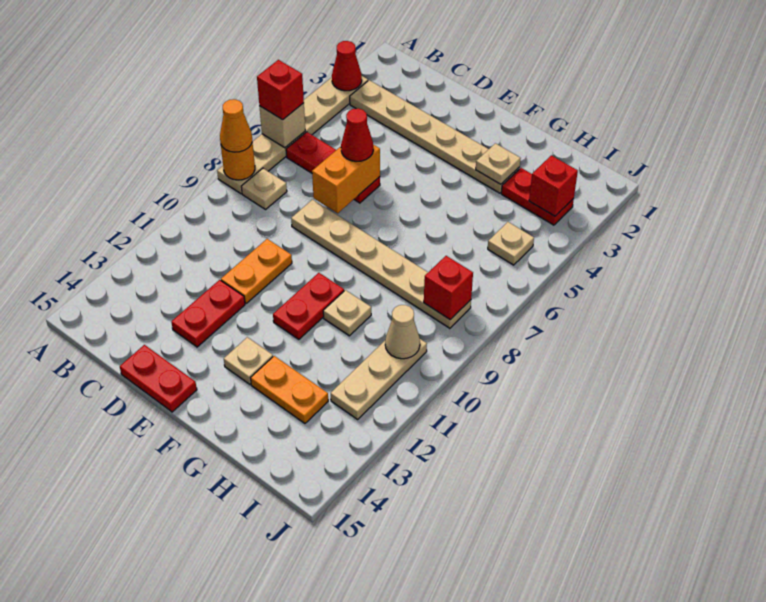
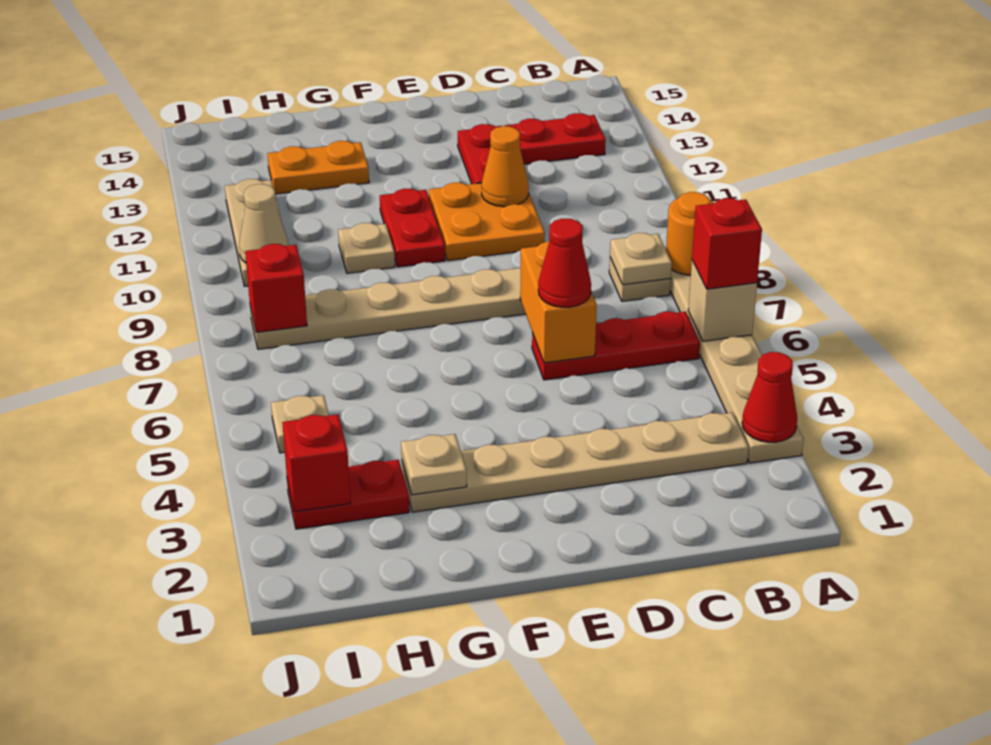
orange 1x1 cone [220,99,253,152] -> orange 1x1 cone moved to [481,126,529,207]
orange 1x2 plate [221,239,292,303] -> orange 2x2 plate [429,183,545,261]
red 1x2 plate [120,345,197,412] -> red 1x2 plate moved to [505,113,606,164]
tan 1x1 plate [224,337,273,385] -> tan 1x1 plate moved to [610,233,672,285]

